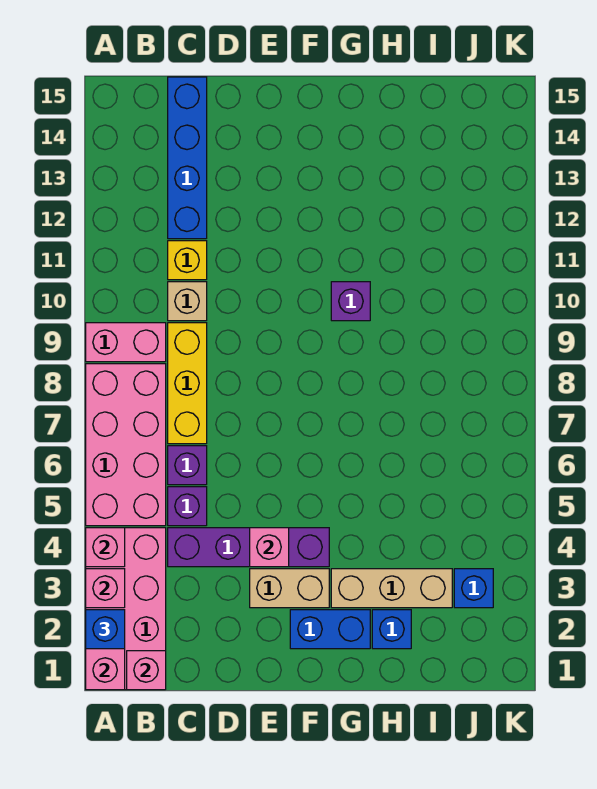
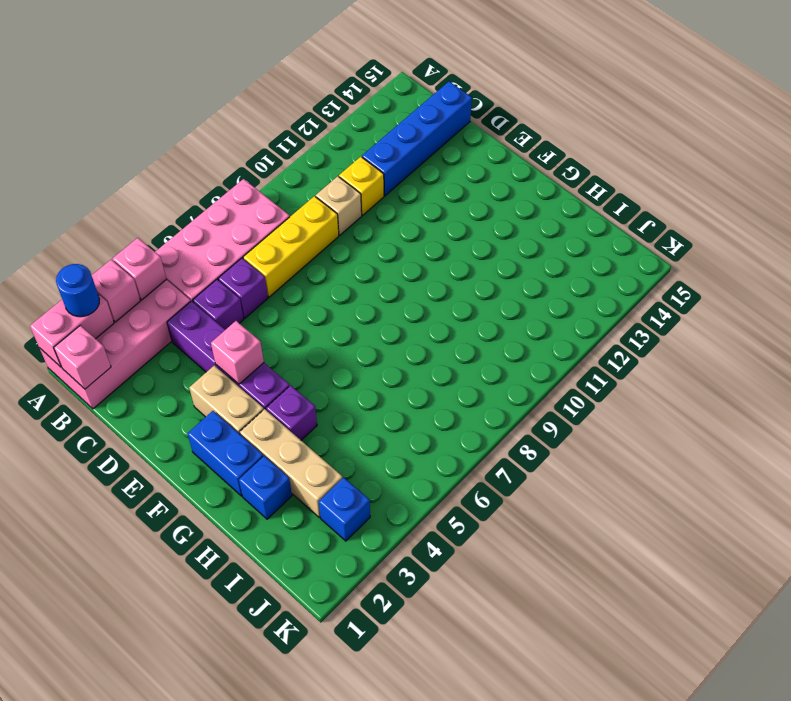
blue 1x1 brick [86,610,125,649] -> blue 1x1 round brick [56,264,99,317]
pink 1x2 brick [86,323,166,362] -> none
purple 1x1 brick [331,282,370,321] -> purple 1x1 brick moved to [266,385,317,440]

